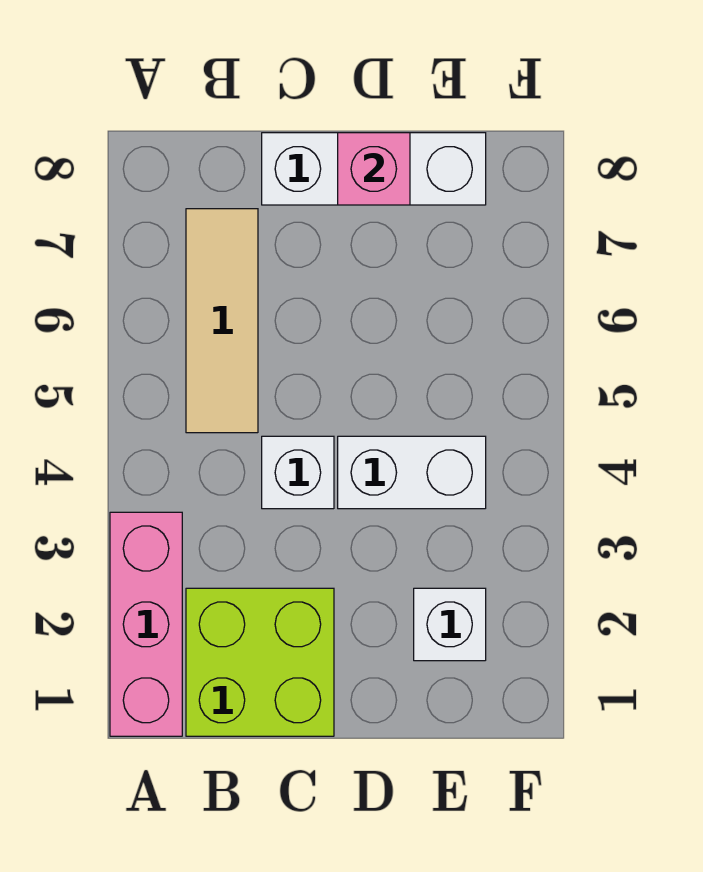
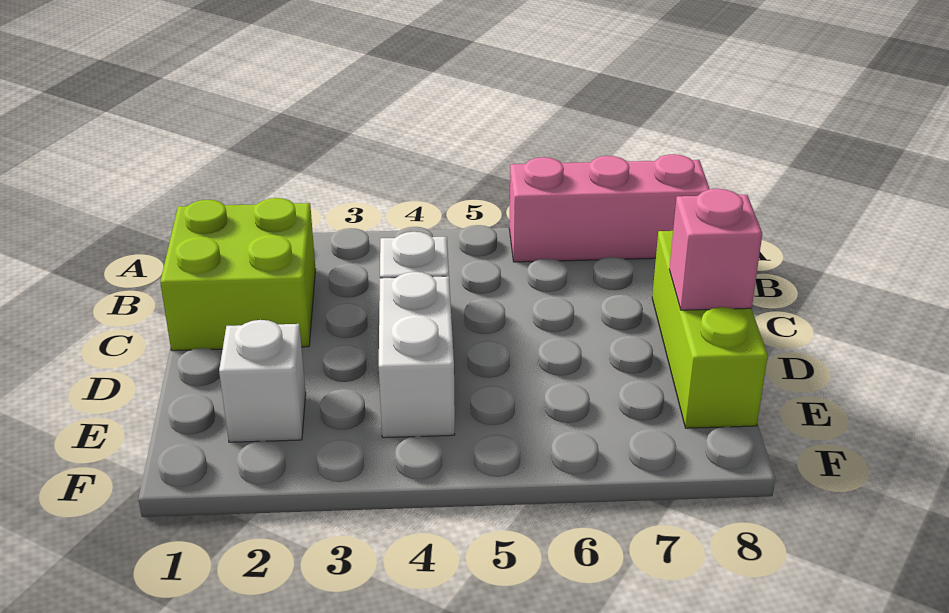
pink 1x3 brick [110,512,182,736] -> pink 1x3 brick moved to [509,154,710,262]
tan 1x3 tile [186,209,258,433] -> none
white 1x3 brick [262,133,486,205] -> lime 1x3 brick [652,231,768,428]

